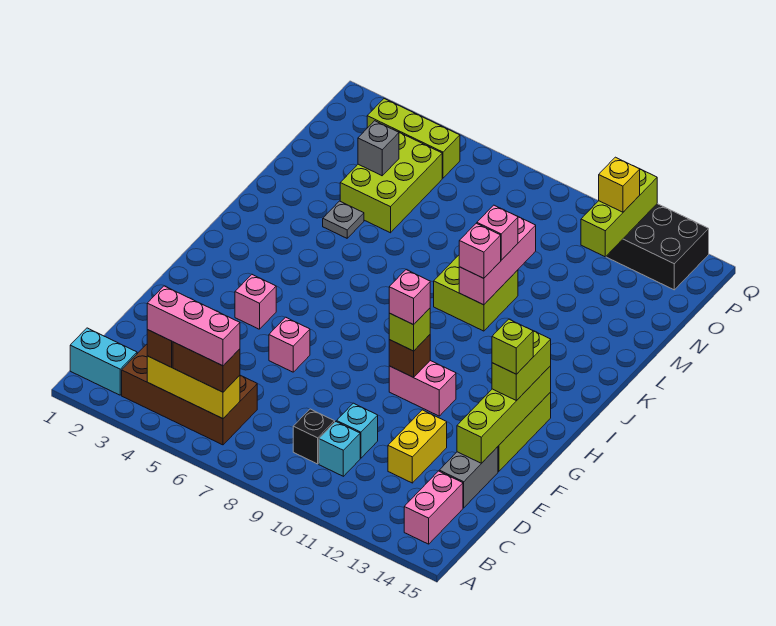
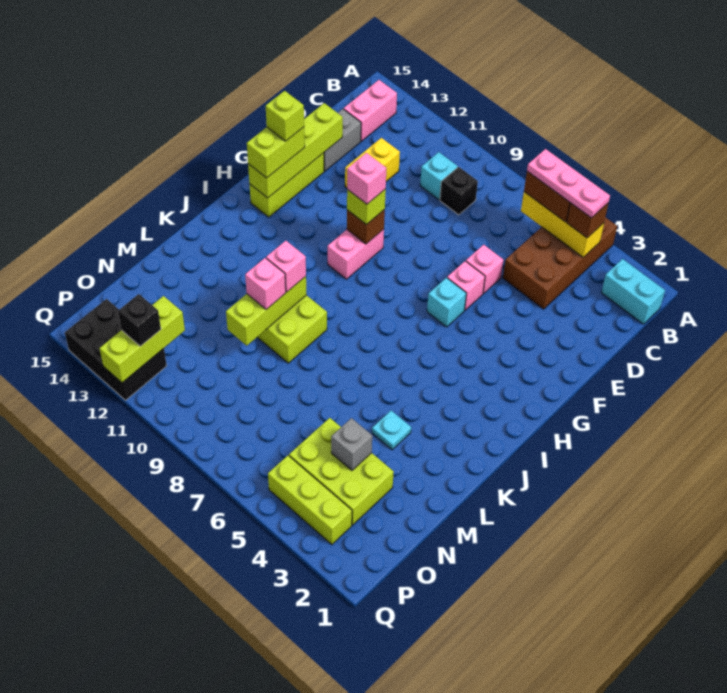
brown 2x4 brick [122,344,257,445] -> brown 2x4 brick turned to [503,217,617,309]
pink 1x3 brick [147,286,240,366] -> pink 1x3 plate [527,149,610,218]
cyan 1x1 brick [337,403,378,458] -> cyan 1x1 brick moved to [427,278,466,327]
pink 1x1 brick [235,275,276,329] -> pink 1x1 brick moved to [466,245,503,294]
pink 1x2 brick [389,361,456,416] -> pink 1x2 brick turned to [328,229,384,279]
pink 1x3 brick [459,217,536,305] -> lime 1x3 brick [226,276,307,346]
grey 1x1 plate [323,201,364,238] -> cyan 1x1 plate [372,411,411,450]
lime 2x3 brick [340,132,442,233] -> lime 2x3 brick turned to [289,418,394,525]
yellow 1x1 brick [599,157,640,212] -> black 1x1 brick [118,294,161,346]

